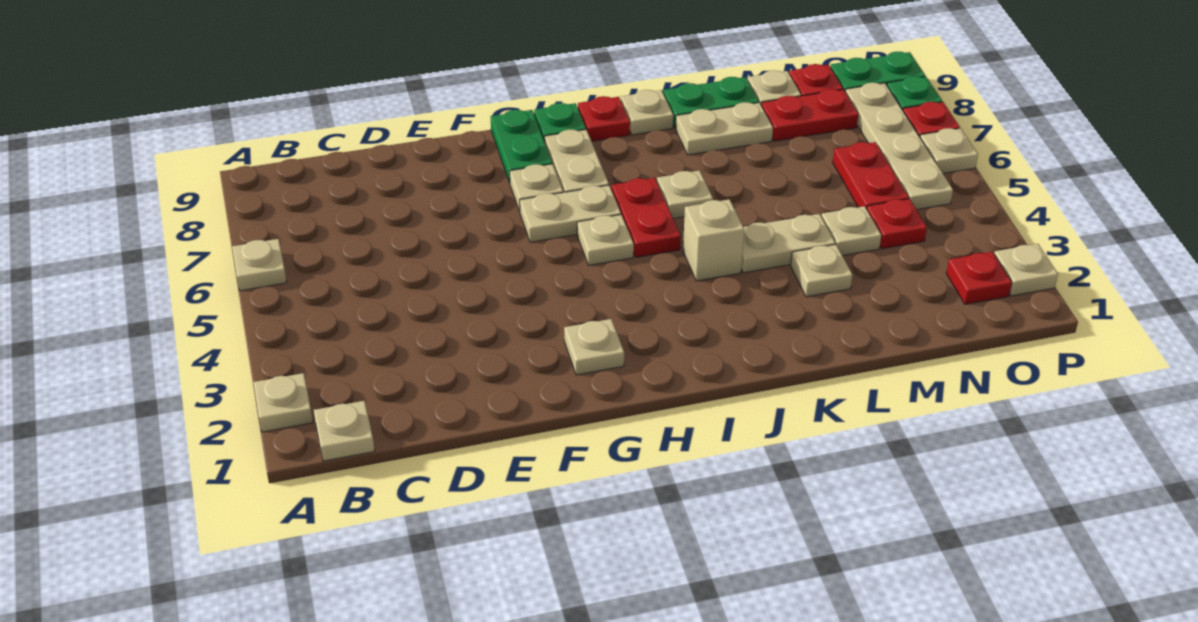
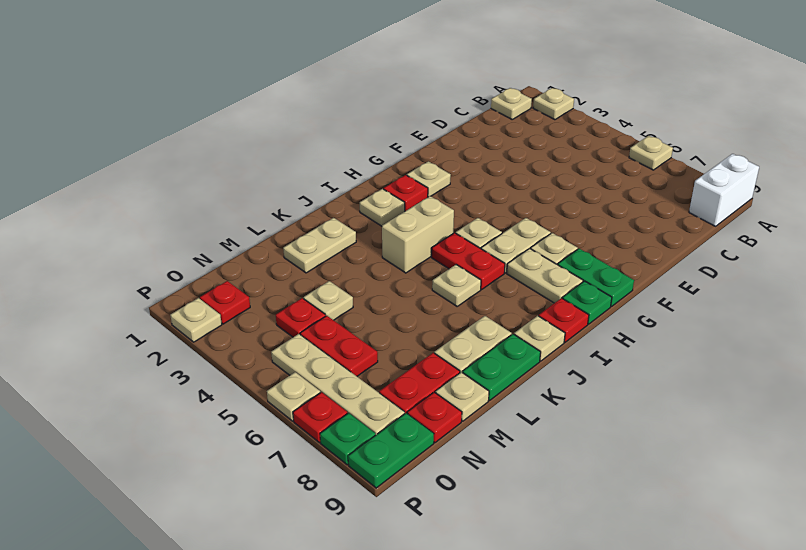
none -> white 1x2 brick [689,154,759,226]
none -> red 1x1 plate [384,175,428,211]
tan 1x1 brick [683,199,744,281] -> tan 1x2 brick [382,196,454,273]
tan 1x2 plate [741,214,835,273] -> tan 1x2 plate moved to [283,218,356,273]
tan 1x1 plate [791,244,852,297] -> tan 1x1 plate moved to [360,189,405,226]

